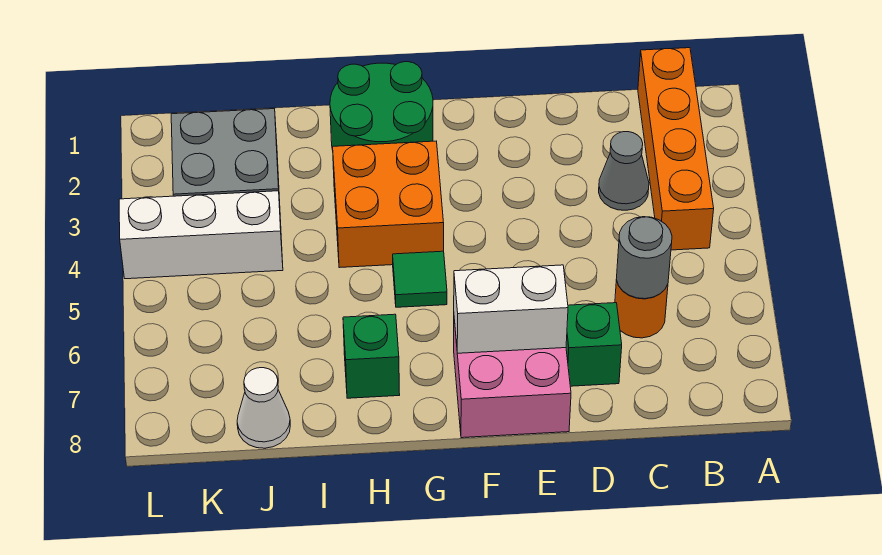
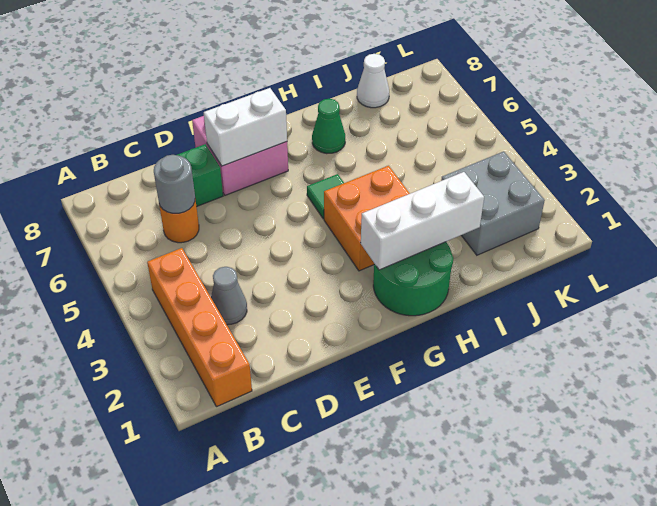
green 1x1 brick [343,314,400,398] -> green 1x1 cone [312,99,345,154]
white 1x3 brick [119,191,283,279] -> white 1x3 brick moved to [361,172,484,270]

